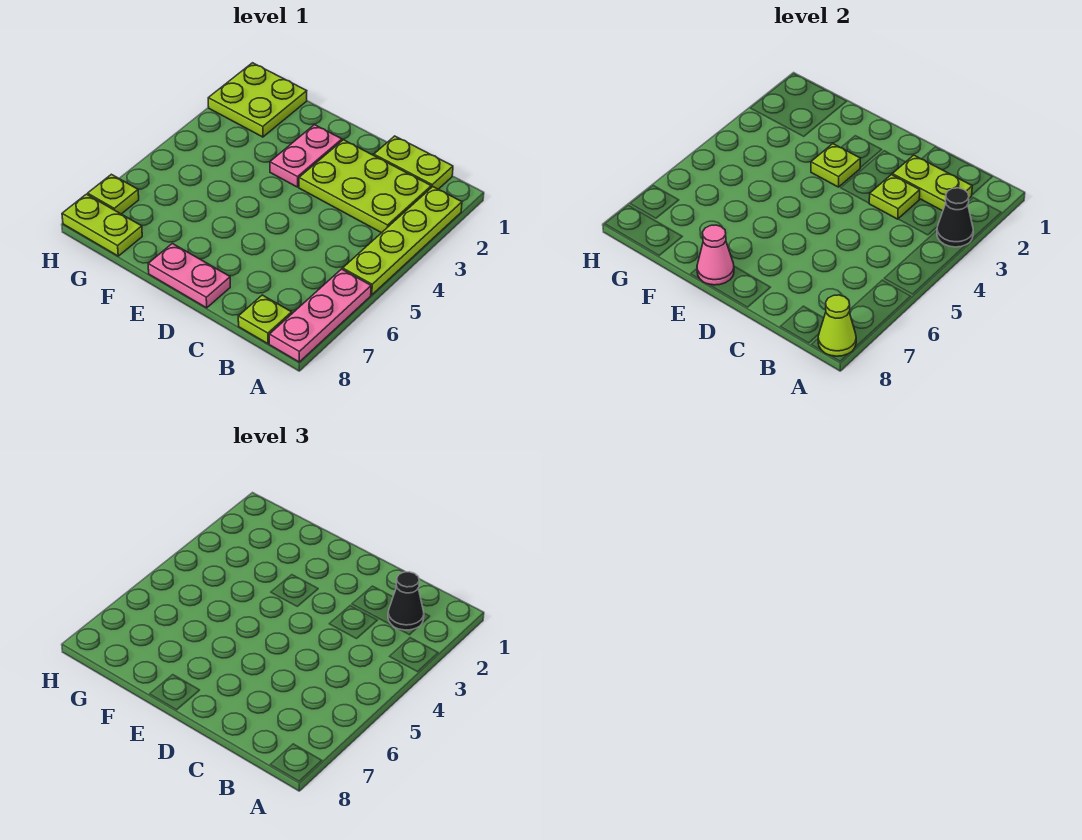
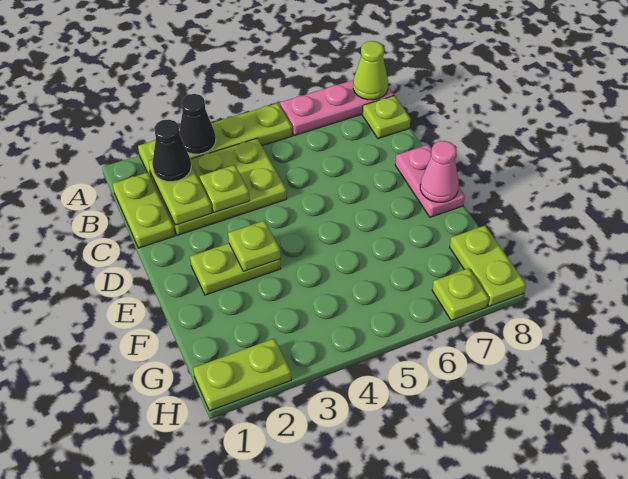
lime 2x3 plate [299,140,431,233] -> lime 2x3 plate turned to [150,138,287,235]
pink 1x2 plate [270,125,342,187] -> lime 1x2 plate [190,243,281,295]
lime 2x2 plate [208,63,307,137] -> lime 1x2 plate [193,339,291,411]

